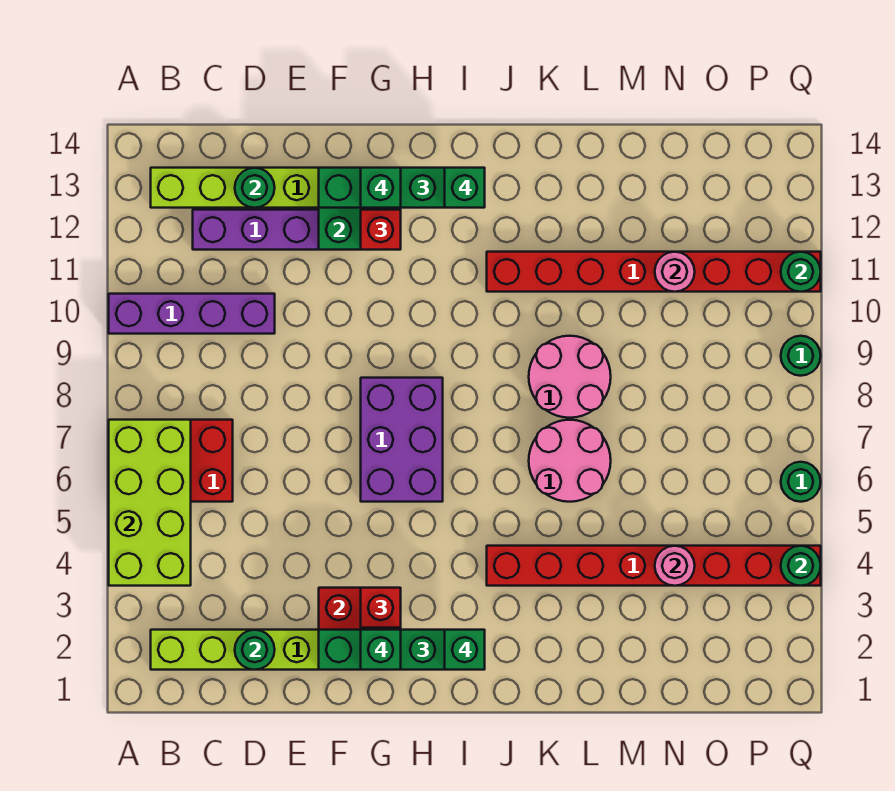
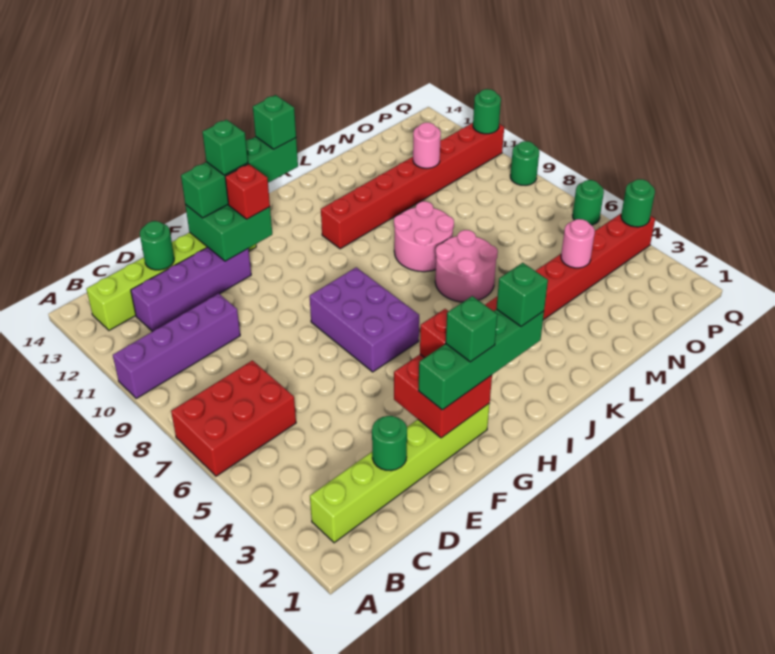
lime 2x4 brick [109,420,191,586] -> none

